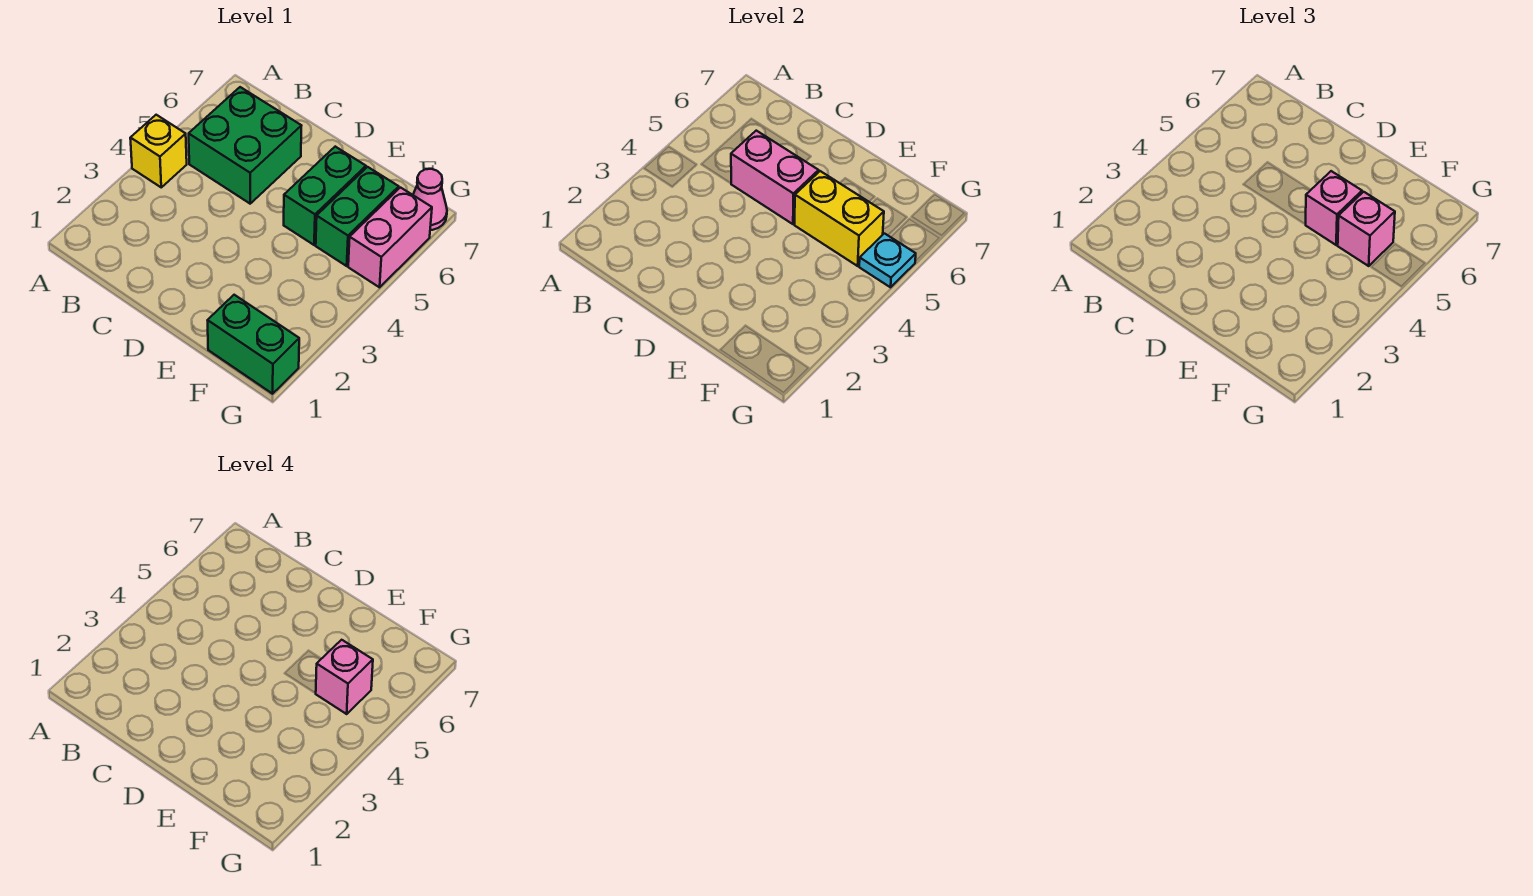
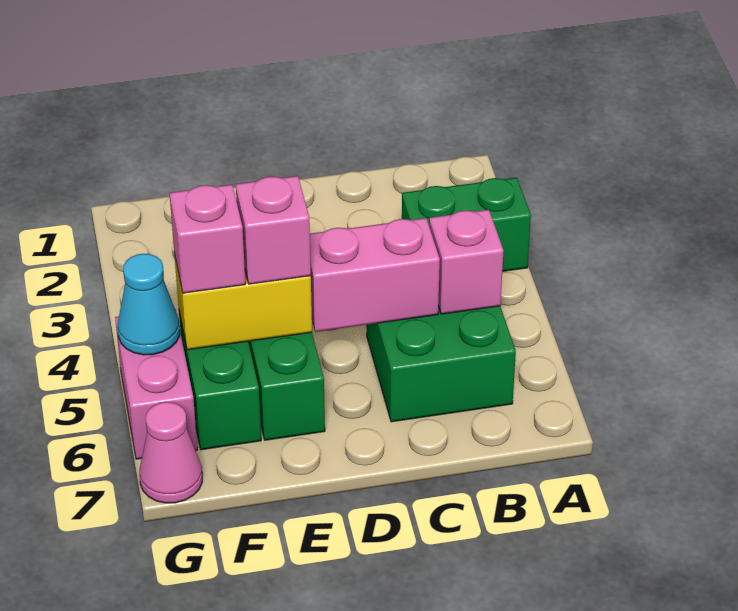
yellow 1x1 brick [130,115,187,187] -> none
green 1x2 brick [208,295,299,394] -> green 1x2 brick moved to [402,178,531,271]
pink 1x1 brick [316,640,373,714] -> pink 1x1 brick moved to [429,210,504,314]
cyan 1x1 plate [859,234,916,287] -> cyan 1x1 cone [118,254,180,355]

